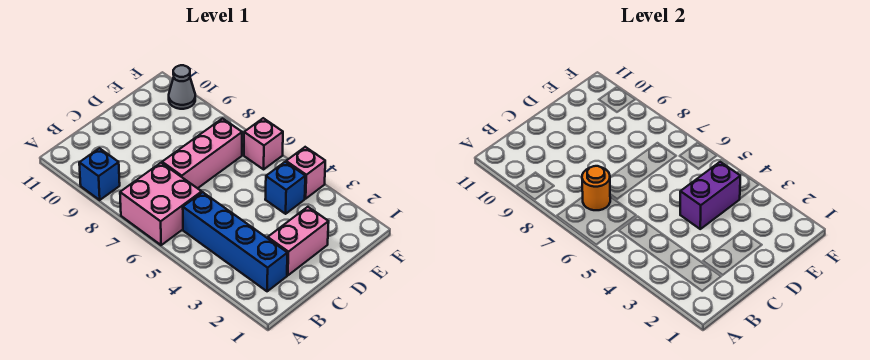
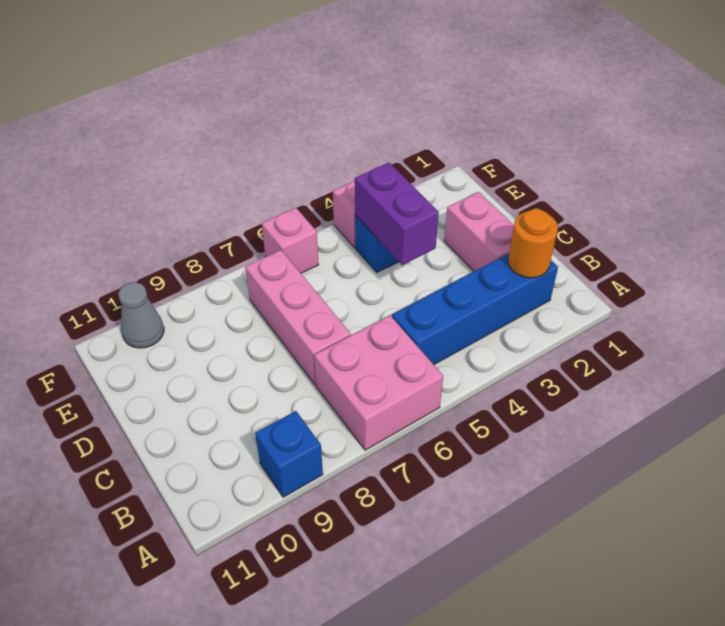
orange 1x1 round brick [582,166,610,210] -> orange 1x1 round brick moved to [508,209,558,278]

